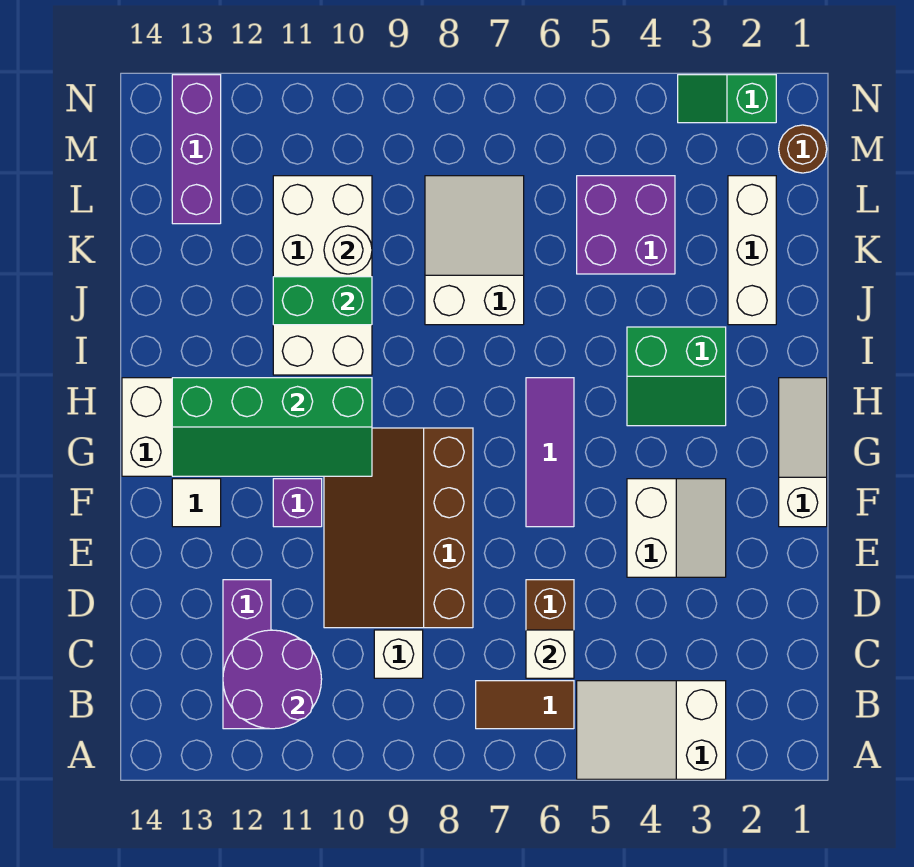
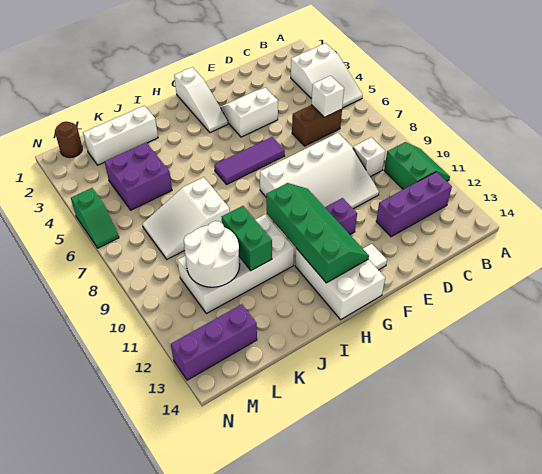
brown 1x2 tile [476,681,574,729] -> none
purple 2x2 round brick [223,630,322,729] -> none
brown 3x4 slope [324,428,473,628] -> white 3x4 slope [260,133,379,209]
white 1x3 slope [779,378,827,527] -> white 1x3 slope turned to [174,67,228,133]
green 2x2 slope [627,327,726,426] -> green 2x2 slope moved to [384,142,450,189]
white 1x1 round brick [324,226,372,274] -> white 2x2 round brick [184,221,240,287]
green 1x2 slope [678,75,776,123] -> green 1x2 slope moved to [71,188,119,248]

